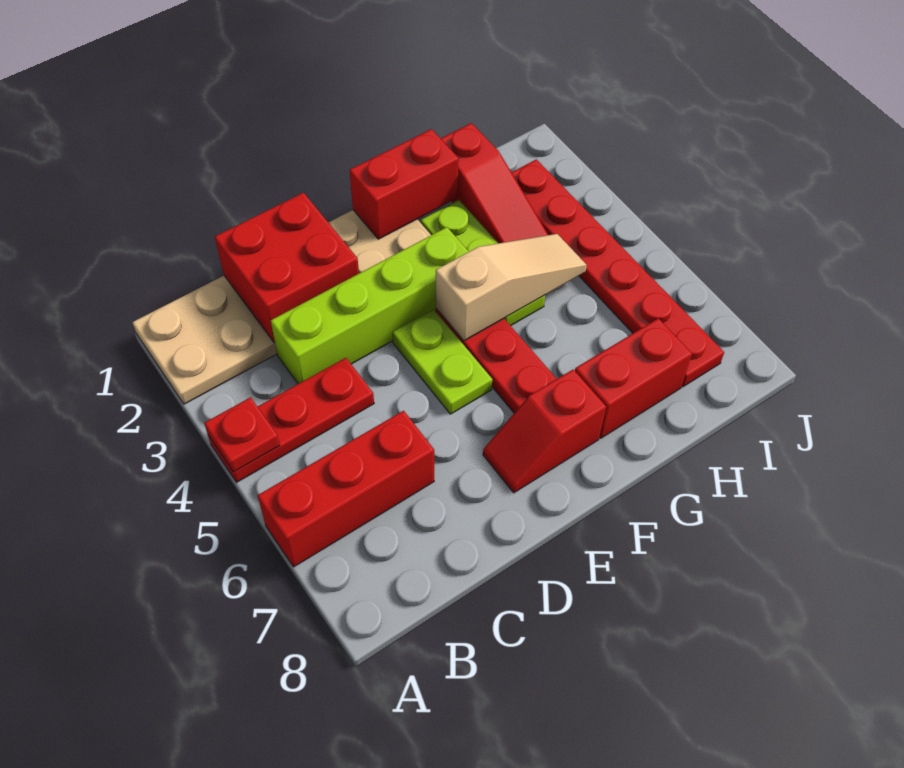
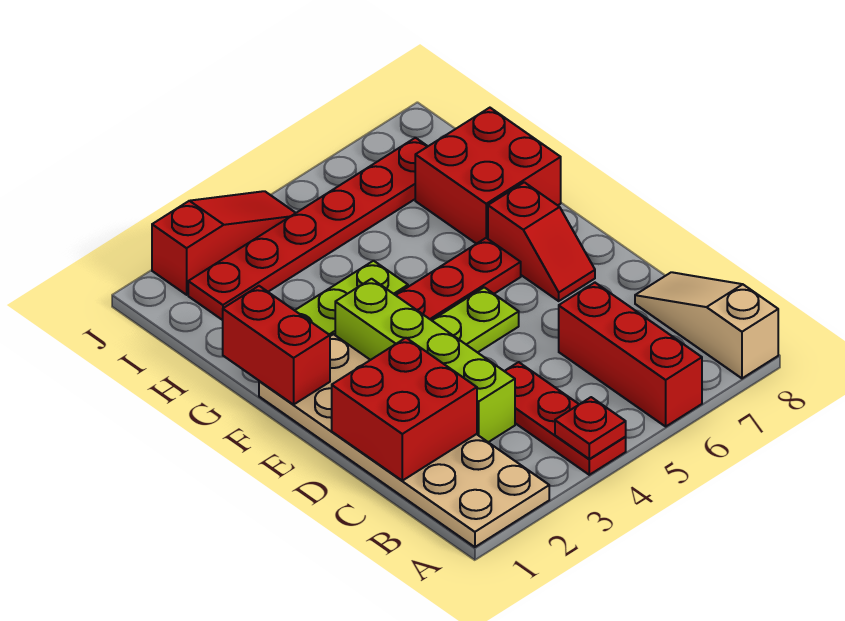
tan 1x3 slope [436,234,587,341] -> tan 1x3 slope moved to [635,272,778,378]
red 1x2 brick [575,318,692,438] -> red 2x2 brick [415,108,561,244]
red 1x3 slope [440,123,548,243] -> red 1x3 slope moved to [152,191,295,295]

